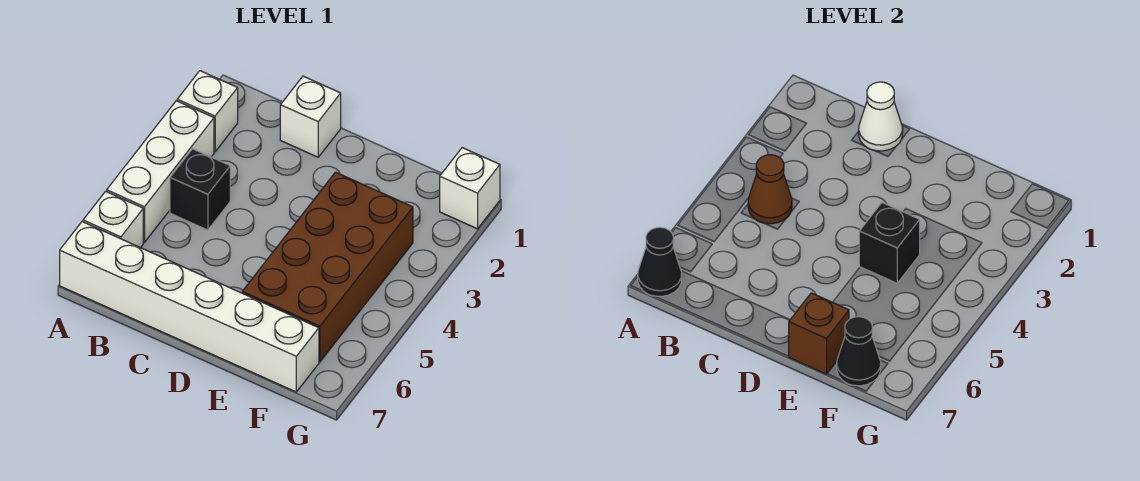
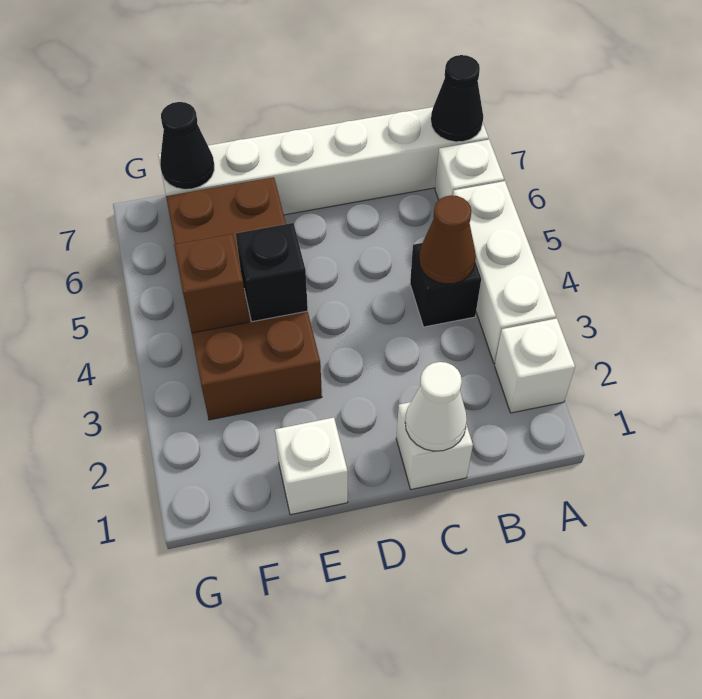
brown 1x1 brick [788,293,849,374] -> brown 1x1 brick moved to [174,234,248,333]
white 1x1 brick [440,148,500,229] -> white 1x1 brick moved to [275,418,348,515]

